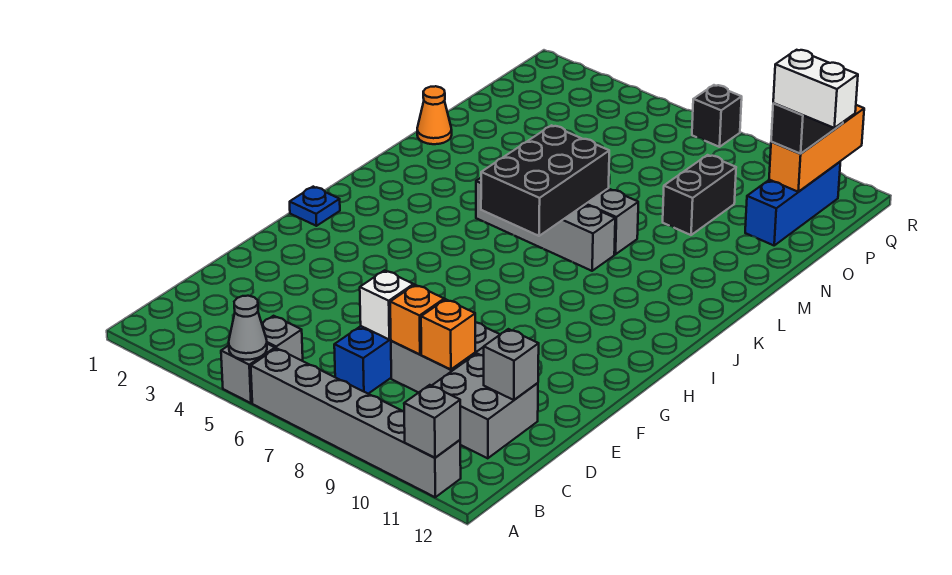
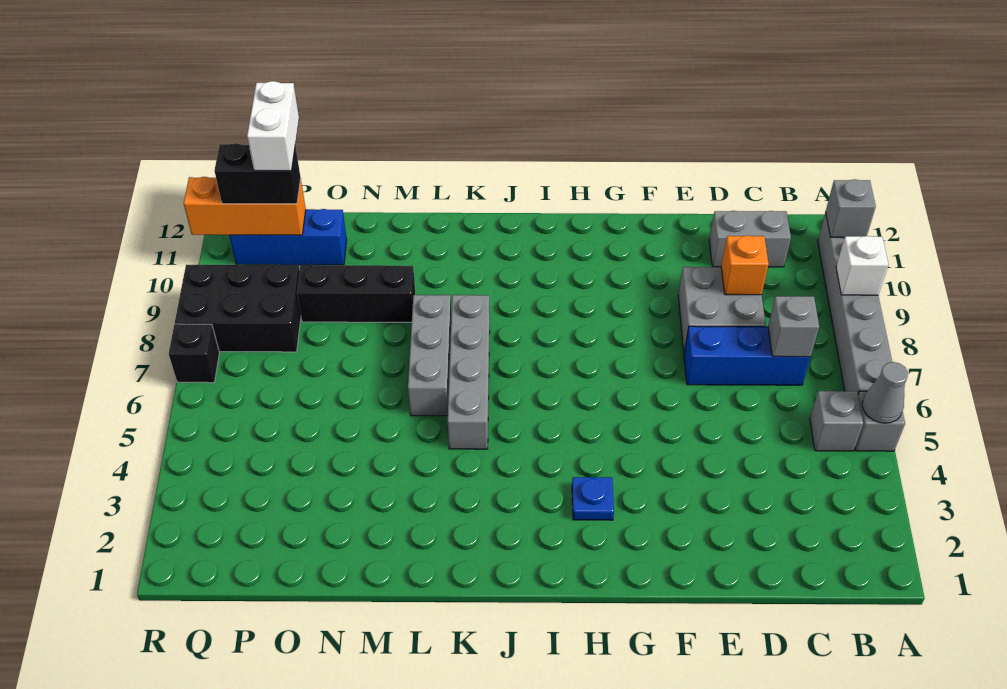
grey 2x2 brick [432,354,538,458] -> grey 1x2 brick [709,211,791,267]
white 1x1 brick [360,270,414,339] -> white 1x1 brick moved to [836,236,888,295]
orange 1x1 brick [390,285,444,355] -> none
grey 1x1 brick [484,329,539,400] -> grey 1x1 brick moved to [768,296,819,357]
blue 1x1 plate [290,187,340,226] -> blue 1x1 plate moved to [572,477,614,520]
black 2x3 brick [481,125,609,236] -> black 2x3 brick moved to [175,264,301,352]
orange 1x1 cone [417,86,452,144] -> none
black 1x2 brick [663,155,736,235] -> black 1x3 brick [297,265,416,322]

